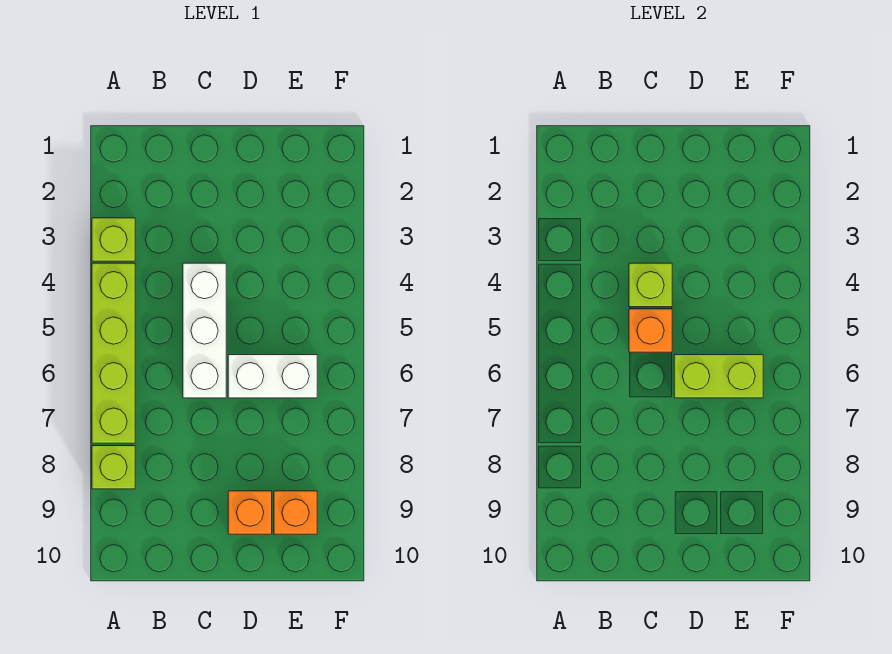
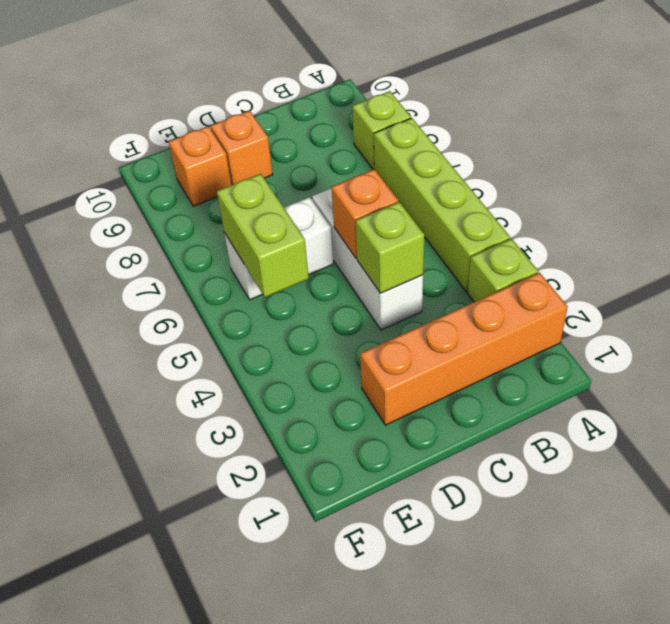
none -> orange 1x4 brick [360,273,568,425]
lime 1x2 brick [674,355,763,398] -> lime 1x2 brick turned to [217,174,309,297]

